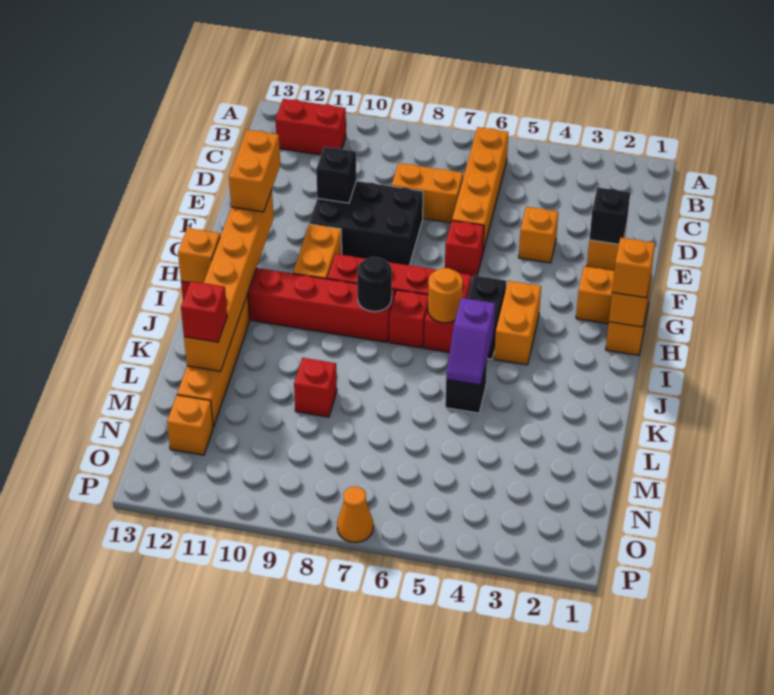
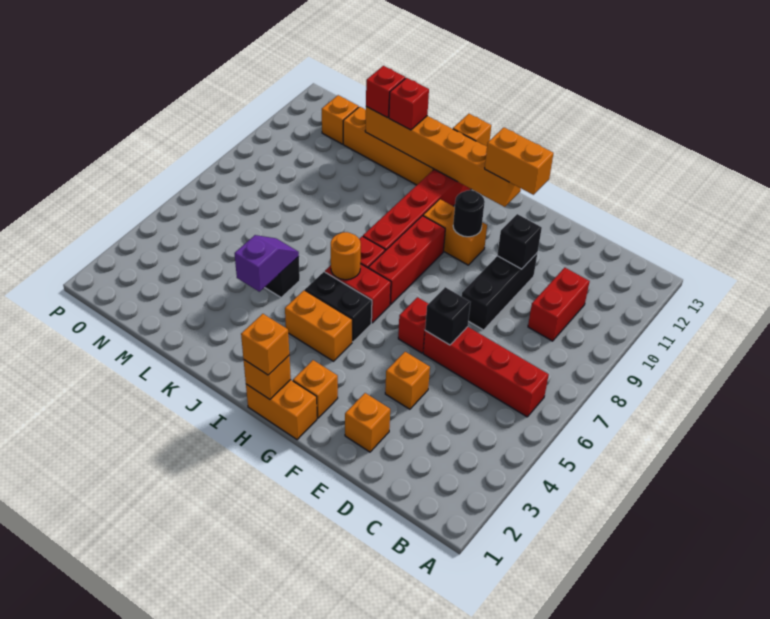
orange 1x4 brick [452,127,508,251] -> red 1x4 brick [423,327,549,417]
red 1x2 brick [275,99,346,155] -> red 1x2 brick moved to [528,268,590,341]
orange 1x2 brick [392,163,463,223] -> none
black 1x1 brick [589,187,630,244] -> black 1x1 brick moved to [425,287,470,345]
black 2x3 brick [309,181,423,265] -> black 1x3 brick [462,253,538,330]
black 1x1 round brick [357,257,392,312] -> black 1x1 round brick moved to [453,190,485,237]
purple 1x2 slope [446,298,495,385] -> purple 1x2 slope turned to [235,235,299,292]
red 1x1 brick [294,358,337,417] -> red 1x1 brick moved to [389,78,429,130]
orange 1x1 cone [337,487,373,543] -> none

